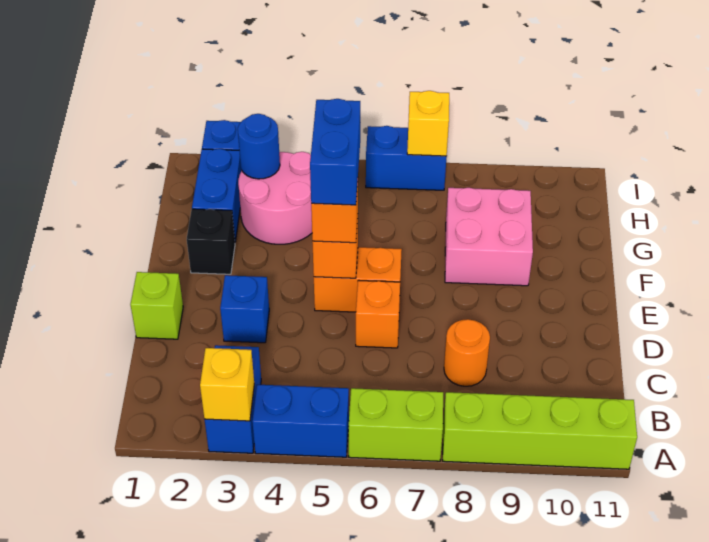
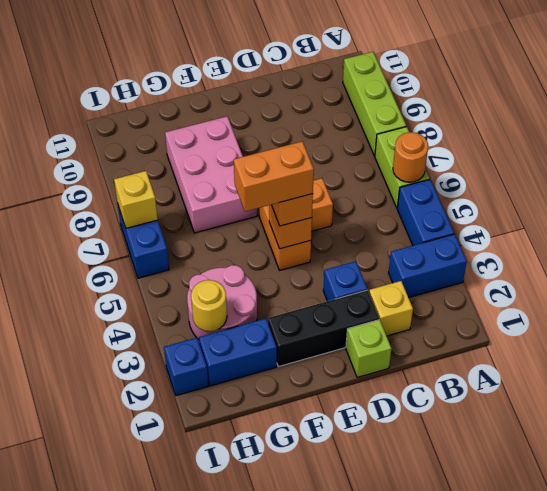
yellow 1x1 brick [200,348,254,421] -> yellow 1x1 brick moved to [369,281,413,336]
lime 1x4 brick [443,392,637,469] -> lime 1x3 brick [343,52,406,156]
orange 1x1 round brick [444,319,490,386] -> orange 1x1 round brick moved to [393,132,428,182]
blue 1x2 brick [310,99,360,205] -> orange 1x2 brick [234,141,314,211]
black 1x1 brick [187,209,235,274] -> black 1x3 brick [268,290,379,367]
pink 2x2 brick [445,188,533,286] -> pink 2x3 brick [165,117,257,233]
blue 1x1 round brick [238,114,280,179] -> yellow 1x1 round brick [191,280,227,331]

